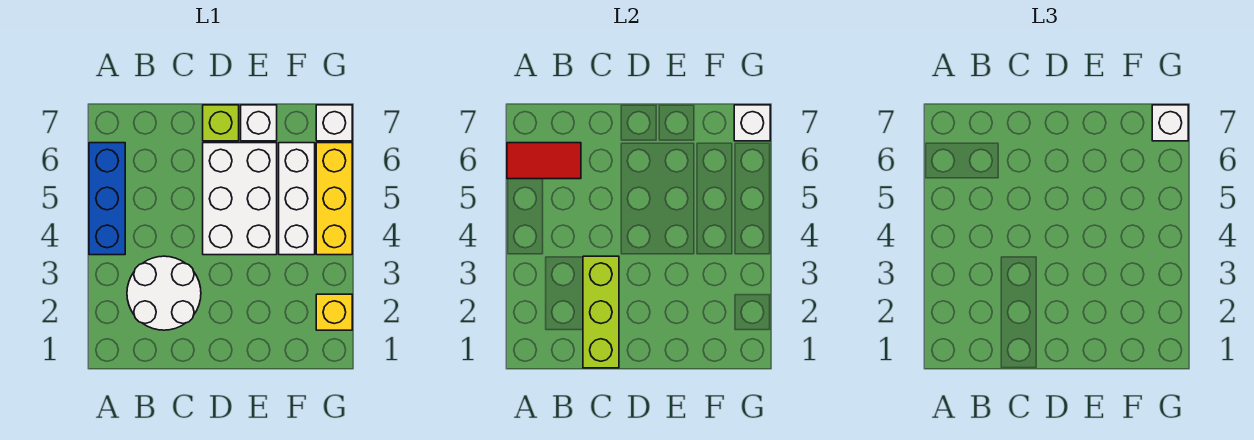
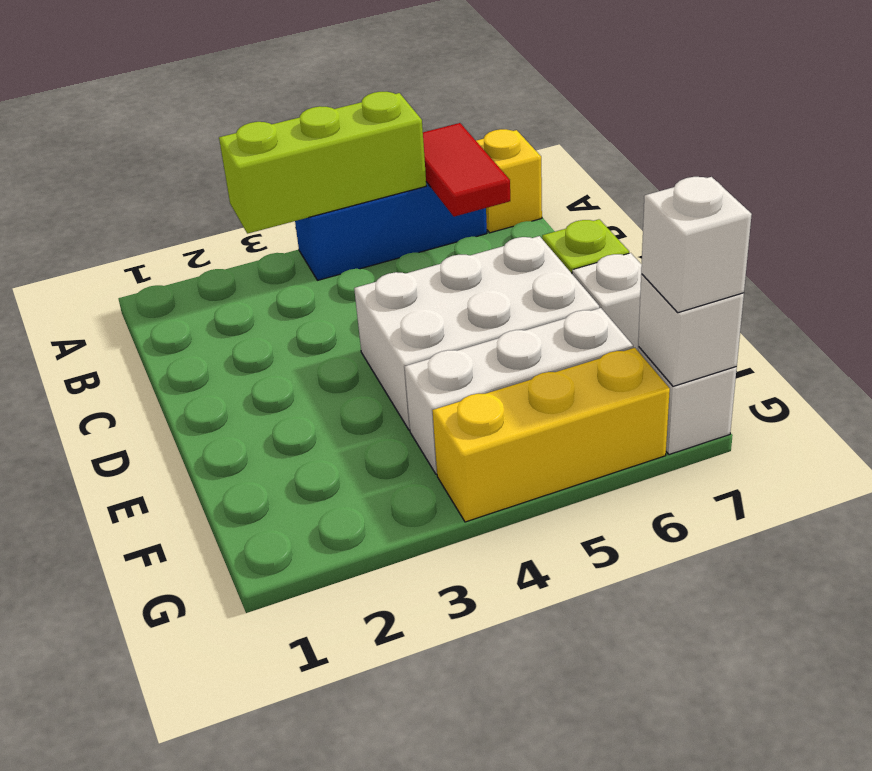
white 2x2 round brick [127,256,201,330] -> none
lime 1x3 brick [583,256,619,368] -> lime 1x3 brick moved to [219,92,426,234]
yellow 1x1 brick [316,294,352,330] -> yellow 1x1 brick moved to [476,129,542,233]

